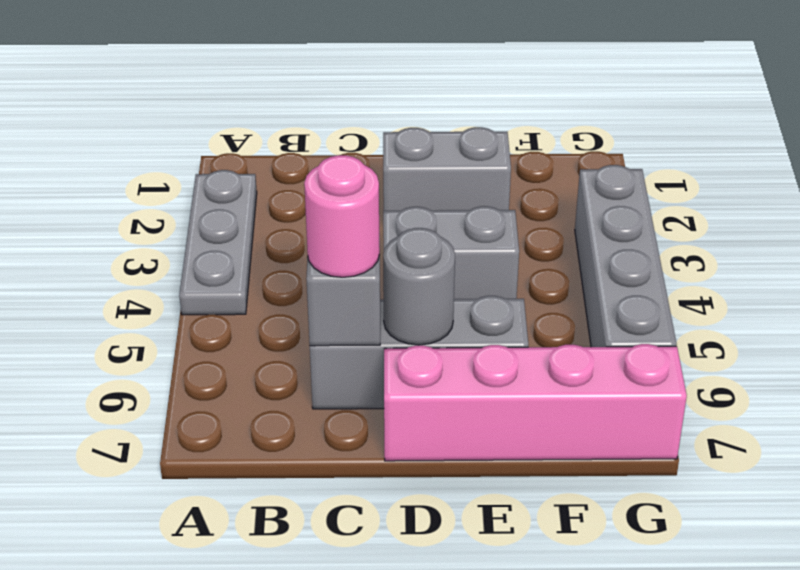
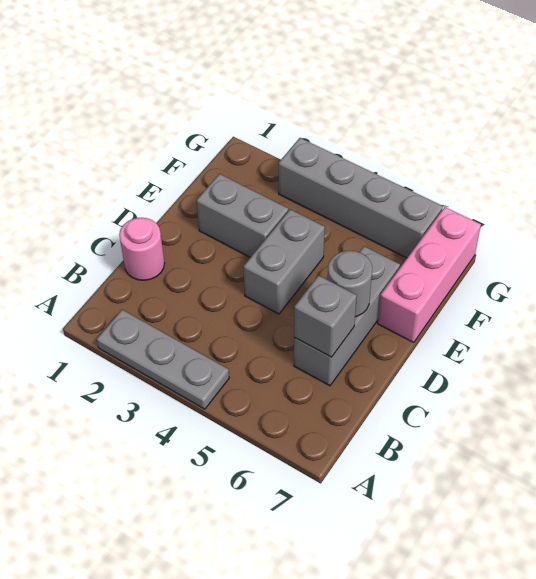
pink 1x1 round brick [304,155,380,277] -> pink 1x1 round brick moved to [119,218,165,280]
grey 1x2 brick [383,127,511,211] -> grey 1x2 brick turned to [196,174,288,257]
pink 1x4 brick [384,344,687,461] -> pink 1x3 brick [378,207,481,342]

